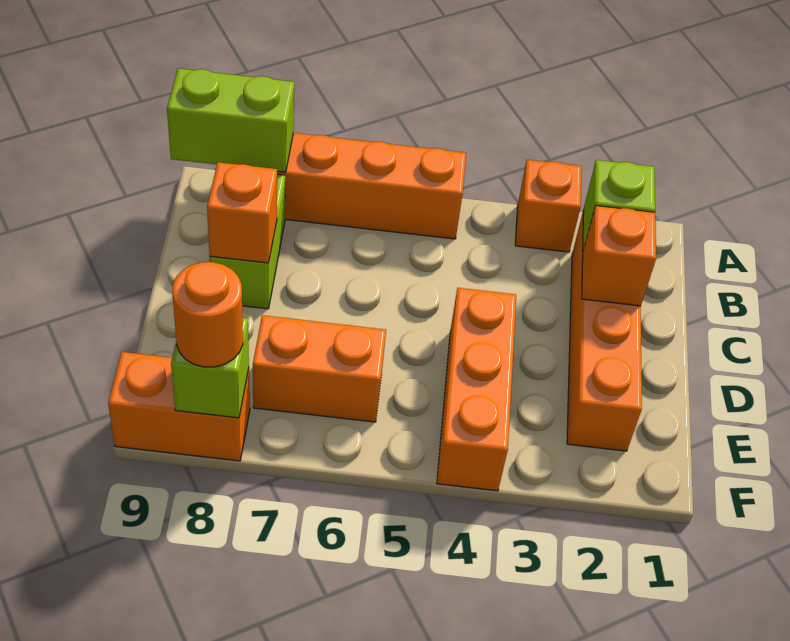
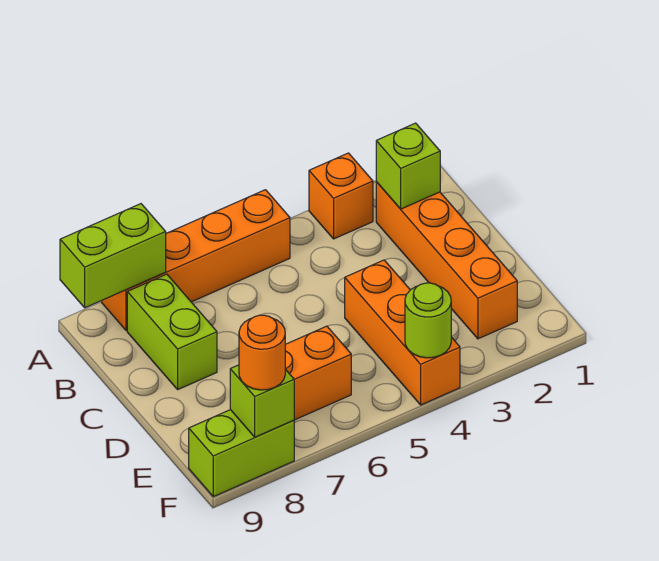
orange 1x1 brick [582,206,656,306] -> none
orange 1x1 brick [207,162,277,263] -> none
none -> lime 1x1 round brick [405,283,451,358]
orange 1x2 brick [108,352,250,461] -> lime 1x2 brick [189,410,294,497]

